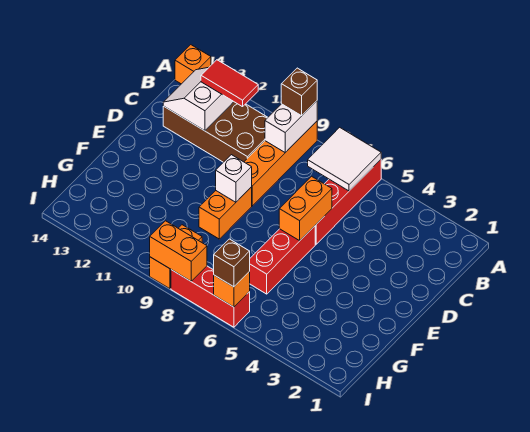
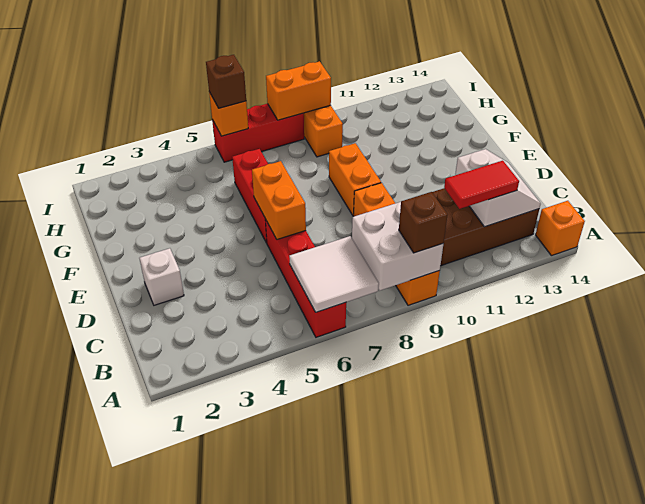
white 1x2 brick [265,101,317,153] -> white 2x2 brick [352,202,444,290]
white 1x1 brick [216,155,252,202] -> white 1x1 brick moved to [140,248,184,305]

